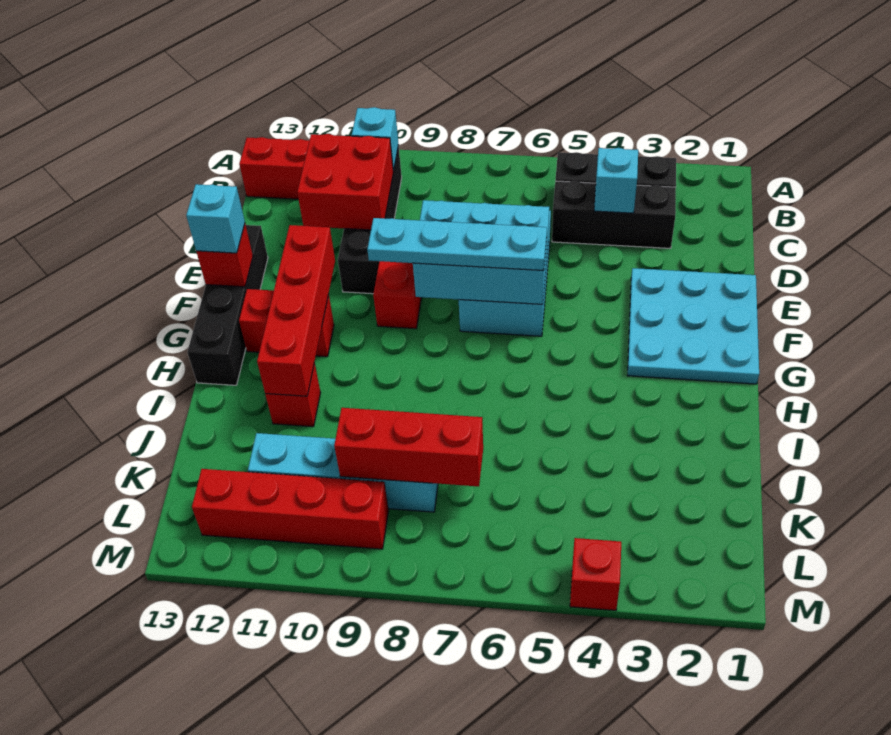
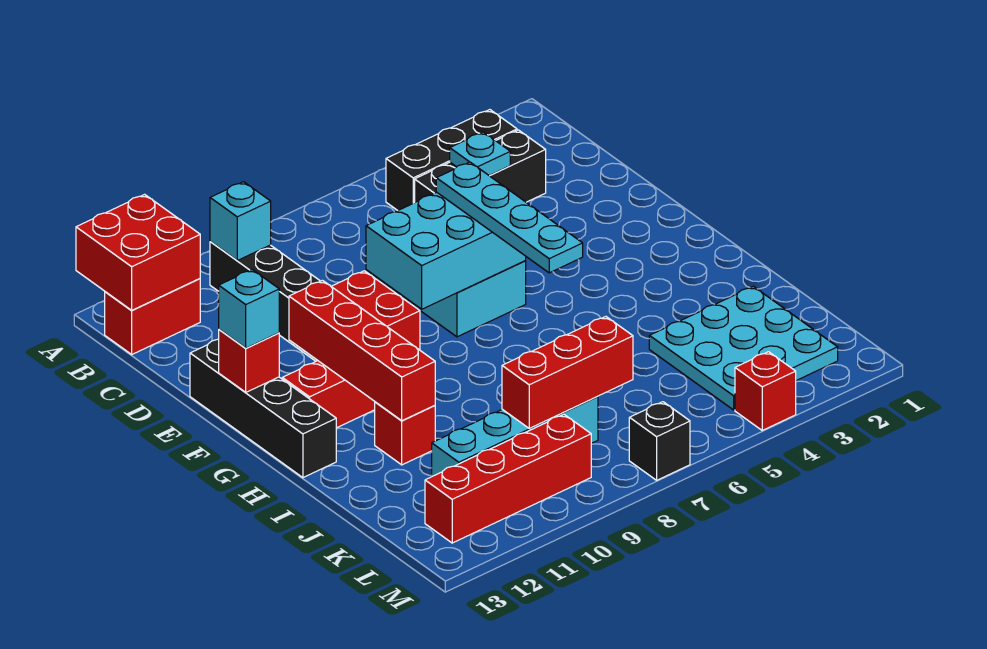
cyan 1x1 brick [594,148,638,213] -> cyan 1x1 plate [450,132,510,176]
red 2x2 brick [297,134,393,230] -> red 2x2 brick moved to [76,194,200,310]
cyan 3x3 plate [627,268,759,384] -> cyan 3x3 plate moved to [649,286,838,410]
cyan 1x4 plate [367,218,547,271] -> cyan 1x4 plate turned to [436,162,583,273]
none -> black 1x1 brick [629,402,690,480]

